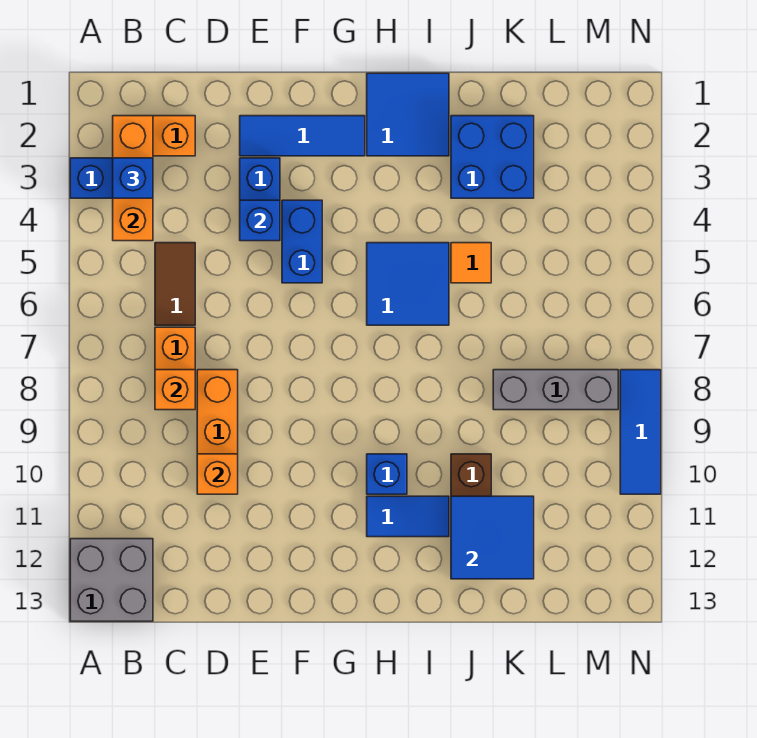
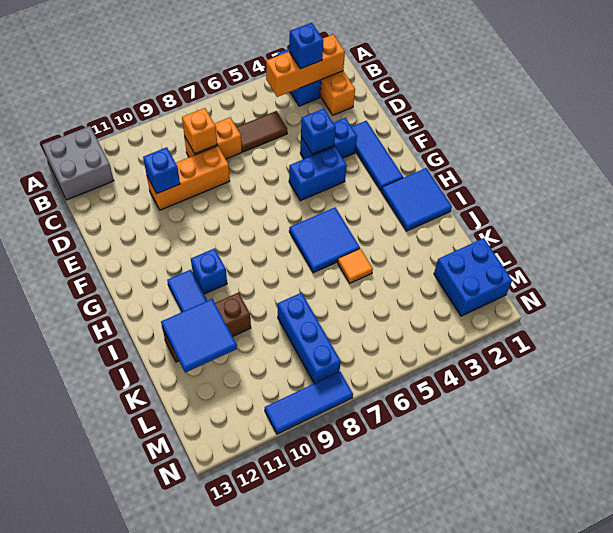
orange 1x1 brick [197,454,238,494] -> blue 1x1 brick [143,147,180,194]
blue 2x2 brick [451,116,534,198] -> blue 2x2 brick moved to [434,238,512,316]
grey 1x3 brick [493,370,618,410] -> blue 1x3 brick [278,293,341,383]

